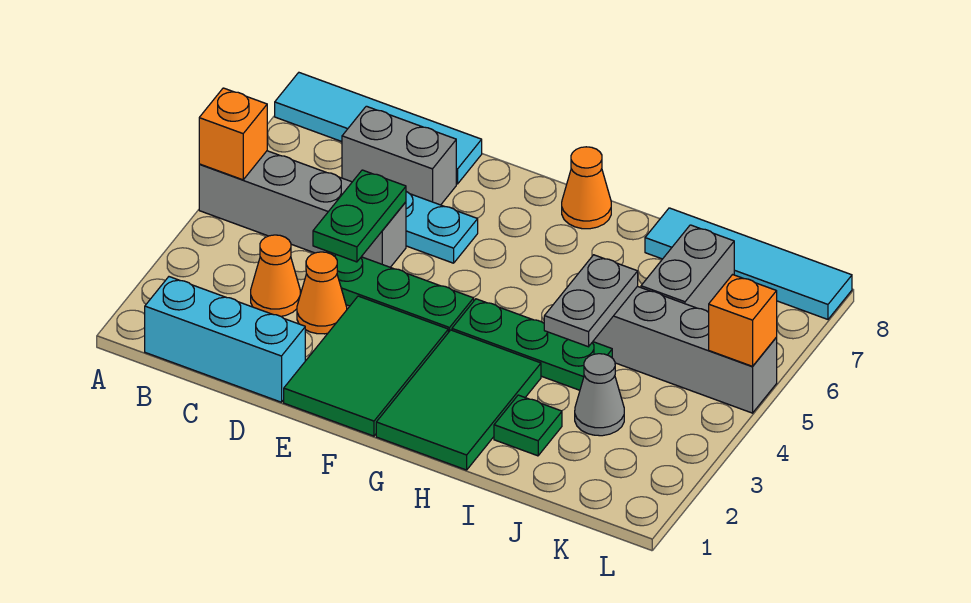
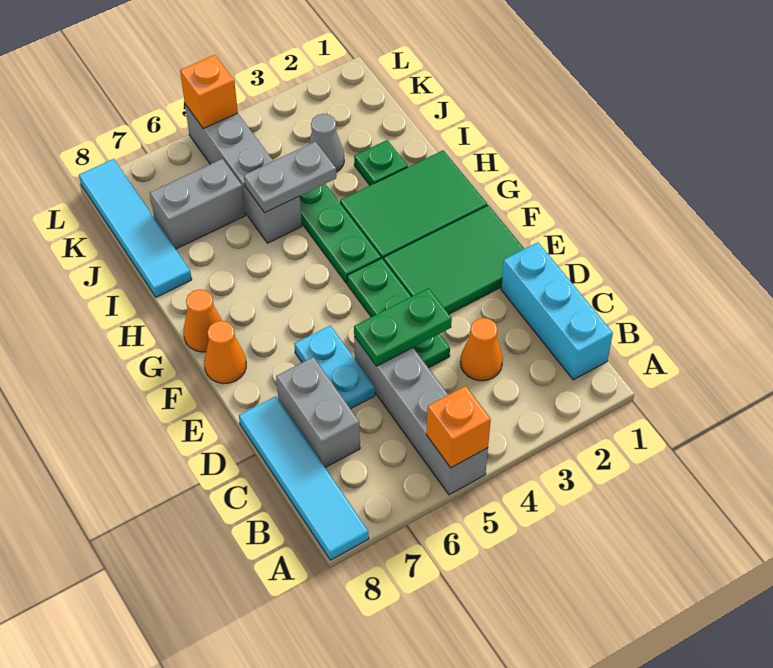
orange 1x1 cone [297,252,347,334] -> orange 1x1 cone moved to [204,321,246,384]

